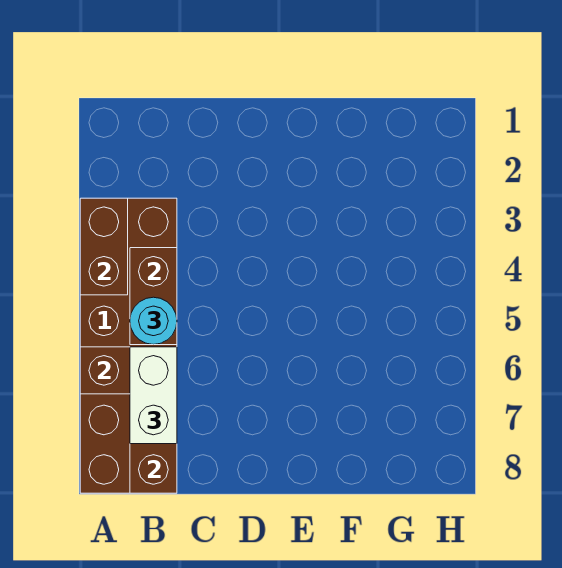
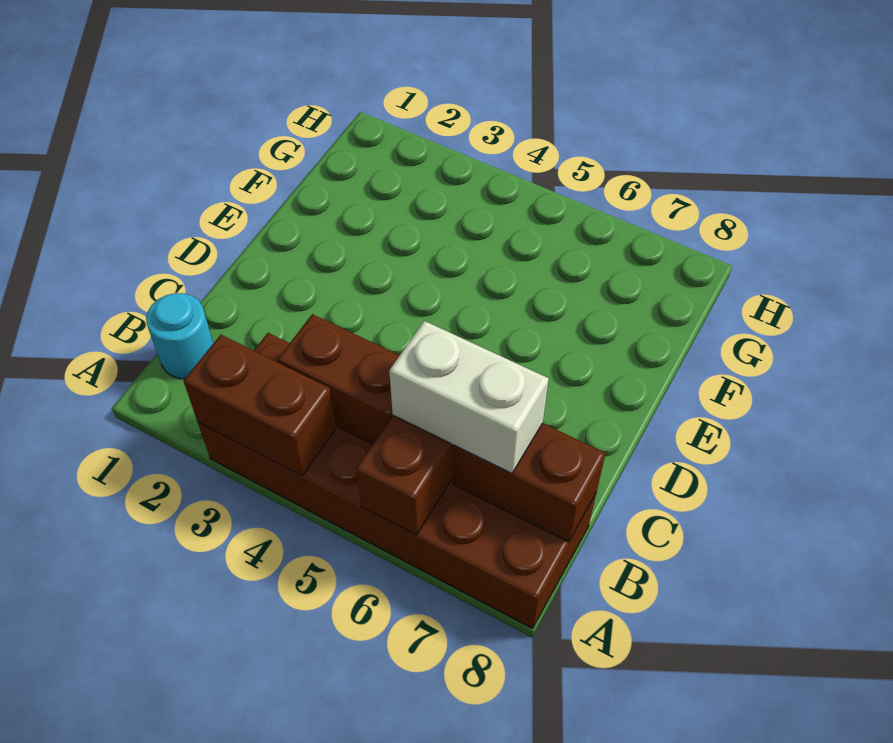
cyan 1x1 round brick [130,297,177,345] -> cyan 1x1 round brick moved to [146,293,213,379]

